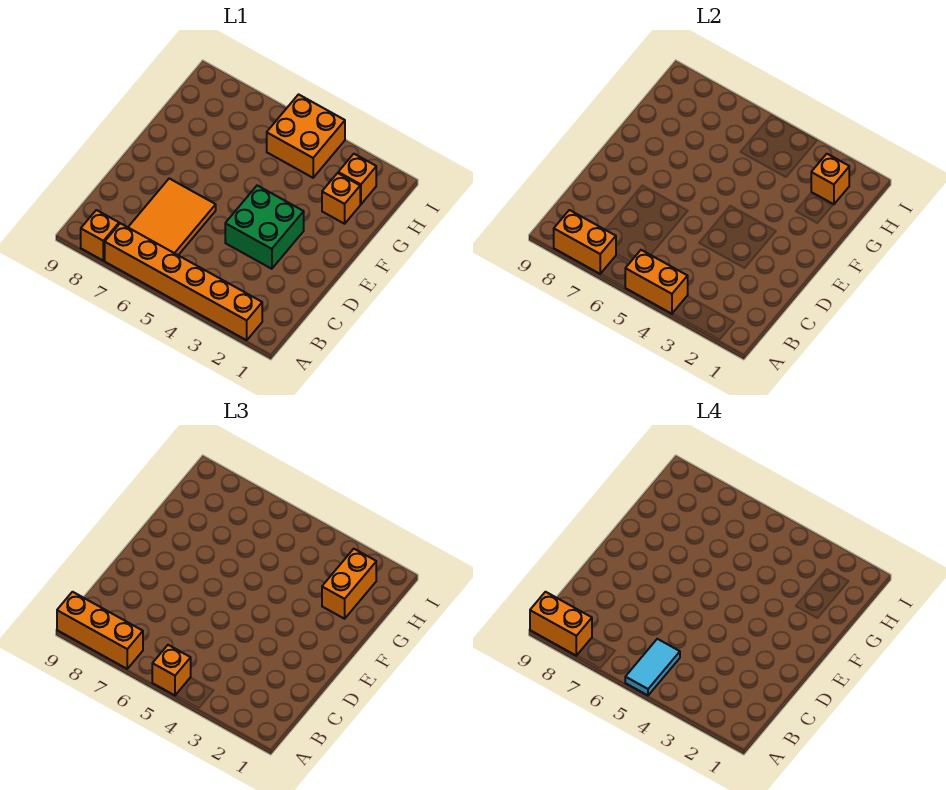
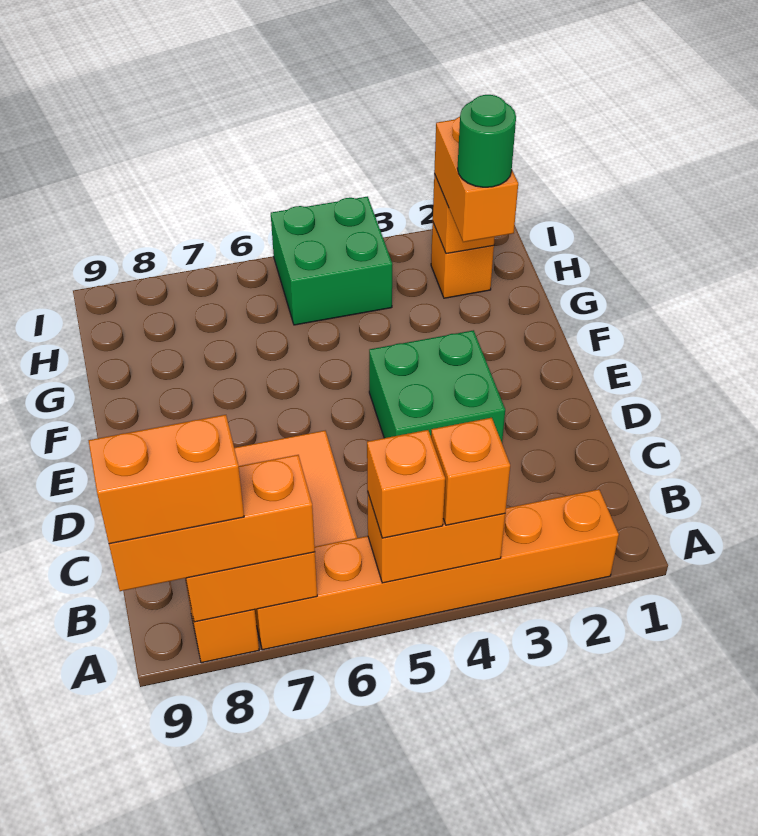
cyan 1x2 tile [625,639,680,695] -> none
orange 1x1 brick [322,173,360,224] -> orange 1x1 brick moved to [431,418,510,525]
none -> green 1x1 round brick [458,95,516,187]
orange 2x2 brick [267,94,345,178] -> green 2x2 brick [271,196,392,325]

